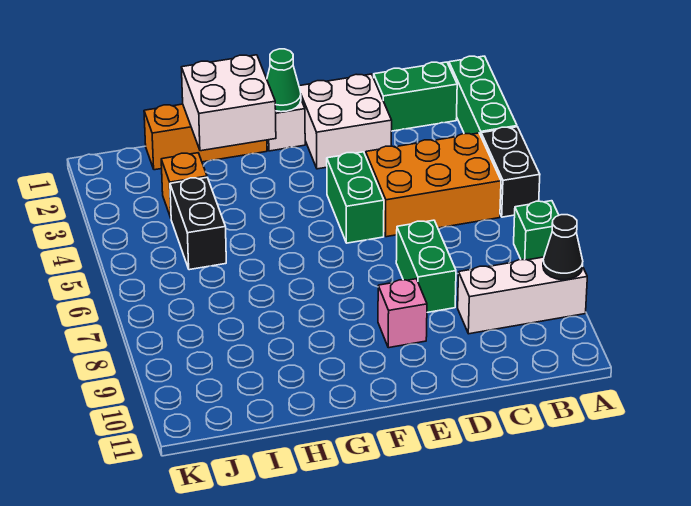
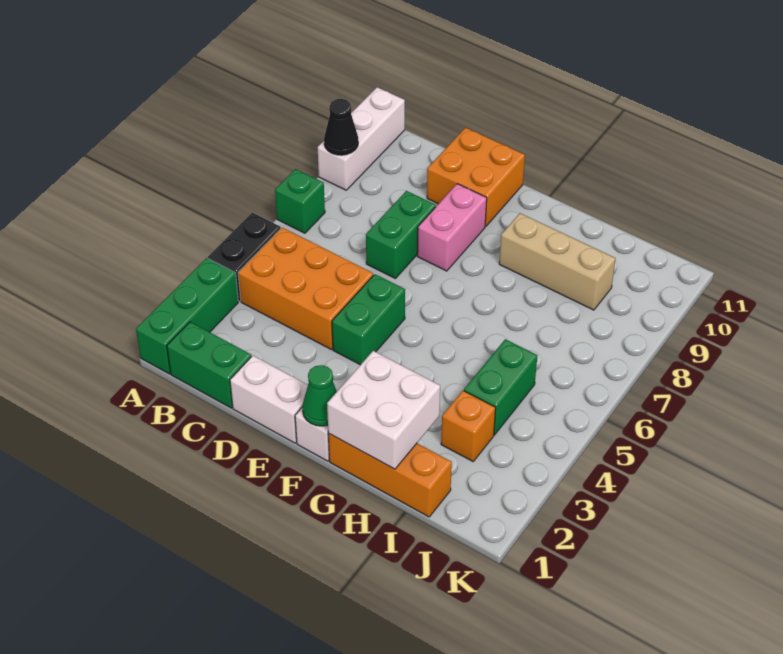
white 1x3 brick [458,257,587,334] -> white 1x3 brick turned to [318,87,405,190]
white 2x2 brick [299,74,392,169] -> white 1x2 brick [230,356,308,443]
none -> orange 2x2 brick [427,128,525,226]
pink 1x1 brick [378,279,427,348] -> pink 1x2 brick [417,184,487,271]
none -> tan 1x3 brick [499,213,616,310]
black 1x2 brick [170,177,226,270] -> green 1x2 brick [464,339,537,435]

